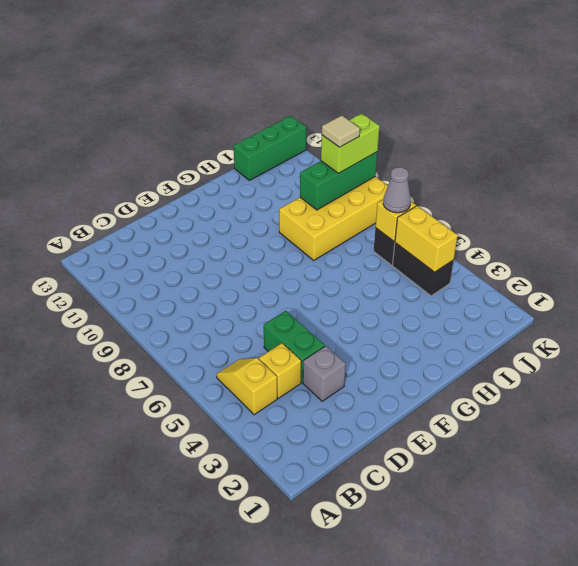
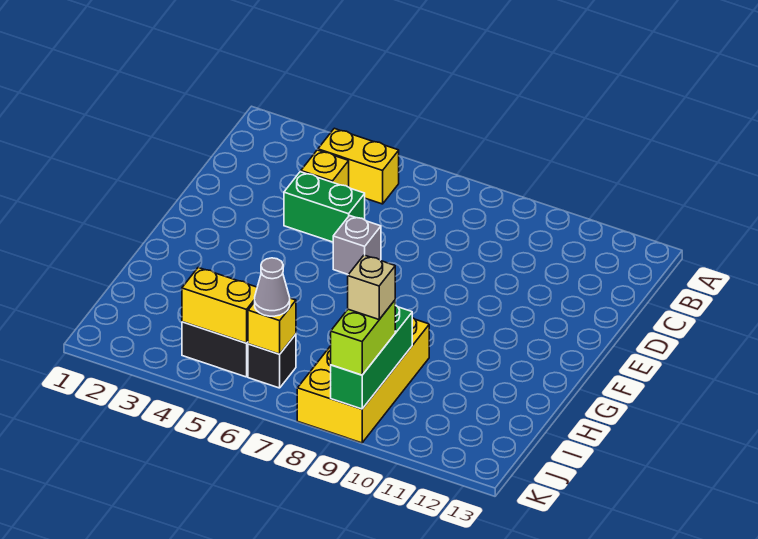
yellow 1x2 slope [217,358,277,415] -> yellow 1x2 brick [318,128,399,204]
grey 1x1 brick [303,346,346,401] -> grey 1x1 brick moved to [333,216,381,275]
green 1x3 brick [233,116,306,180] -> none
tan 1x1 tile [322,115,360,147] -> tan 1x1 brick [348,255,395,320]

